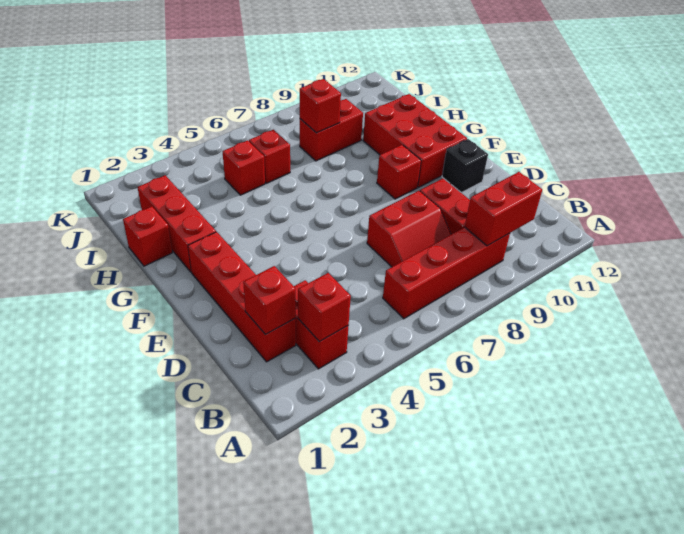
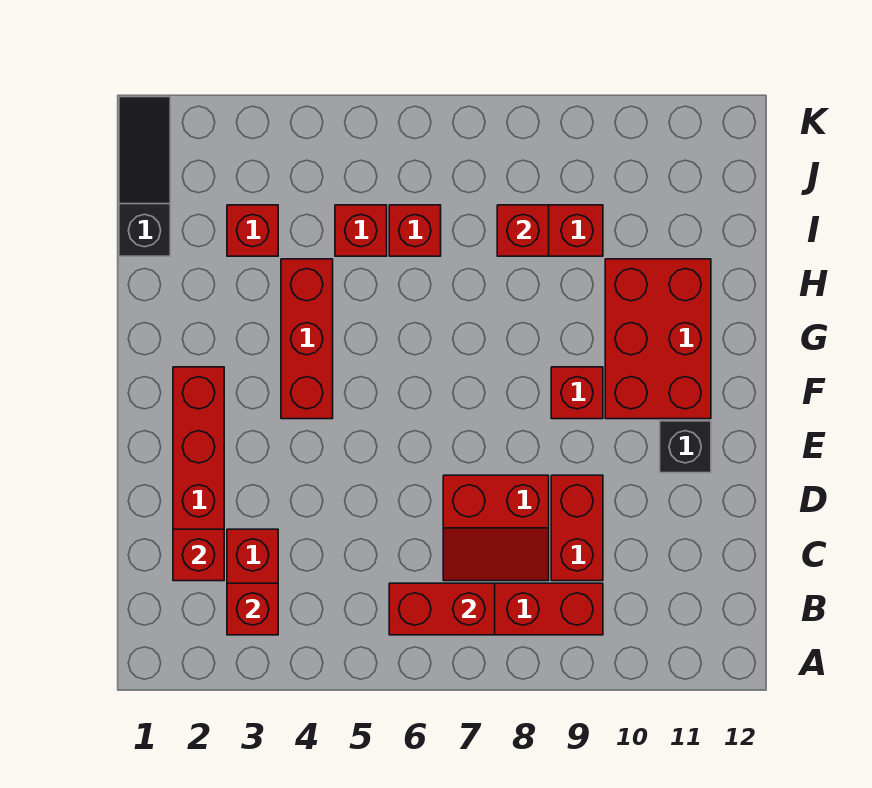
red 1x2 brick [465,172,542,246] -> red 1x2 brick moved to [389,583,495,635]
red 1x3 brick [138,175,216,272] -> red 1x3 brick moved to [281,259,333,419]
red 1x1 brick [123,206,172,266] -> red 1x1 brick moved to [227,205,278,256]
none -> black 1x3 slope [119,97,170,256]

